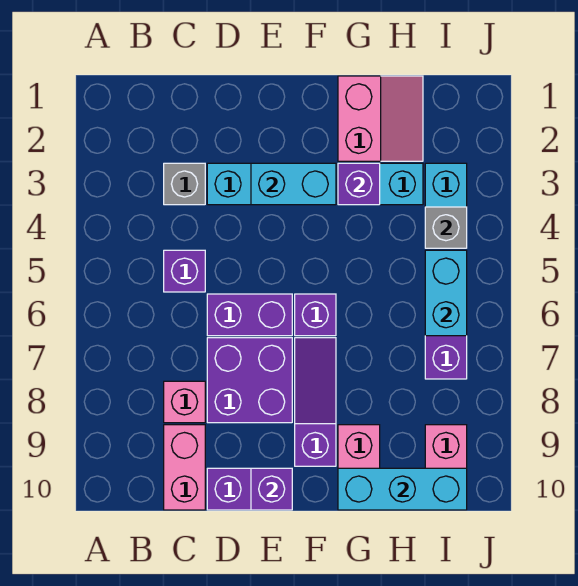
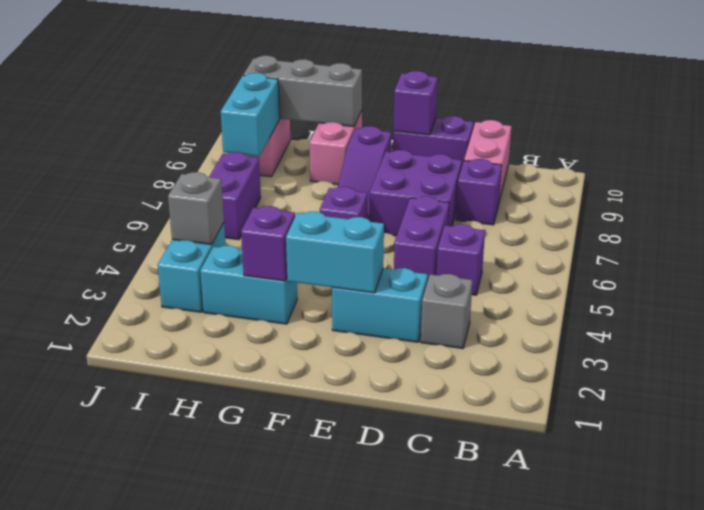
pink 1x1 brick [164,381,205,423] -> purple 1x1 brick [456,159,502,225]
purple 1x2 brick [207,294,292,336] -> purple 1x2 brick turned to [394,196,449,282]
pink 2x2 slope [338,76,423,161] -> none
cyan 1x3 brick [338,468,467,510] -> grey 1x3 brick [243,56,362,127]
cyan 1x2 brick [425,250,467,336] -> cyan 1x2 brick moved to [221,73,280,156]

